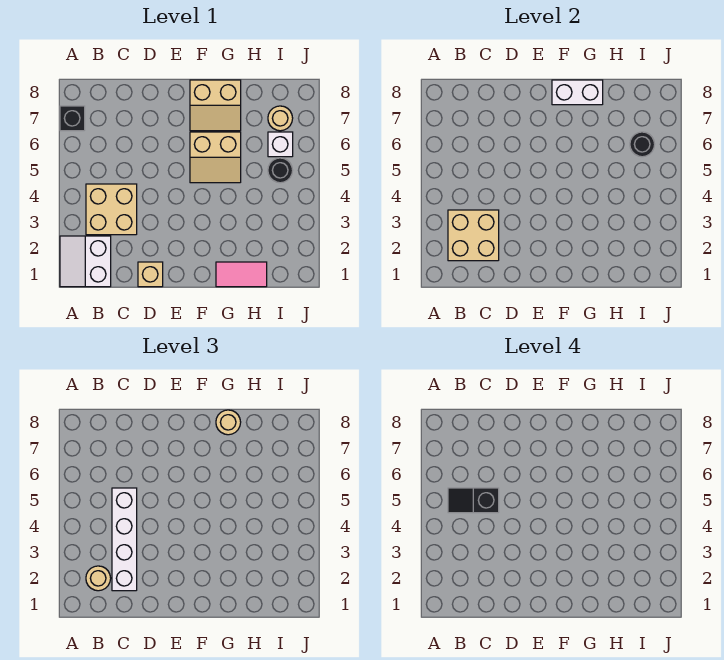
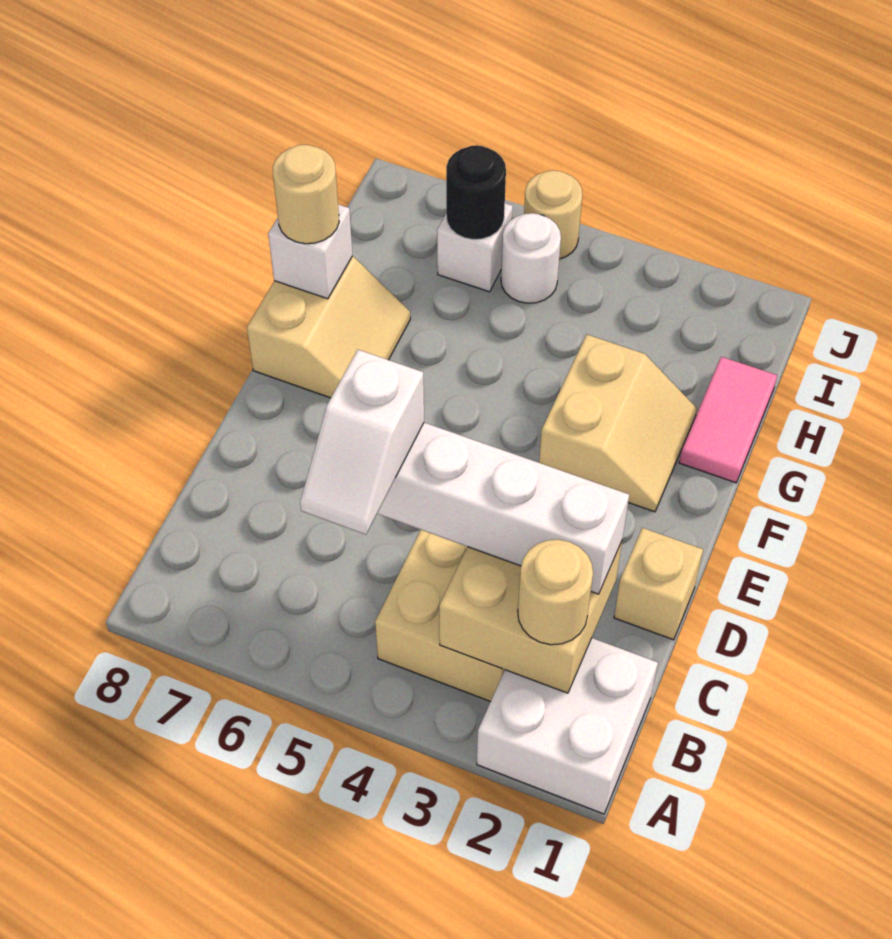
white 2x2 slope [60,236,111,287] -> white 2x2 brick [477,638,658,814]
black 1x1 brick [60,106,85,131] -> none
black 1x2 slope [448,488,499,513] -> white 1x2 slope [300,350,424,535]
tan 2x2 slope [190,132,241,183] -> tan 2x2 slope moved to [539,335,697,512]
white 1x2 brick [552,80,603,105] -> white 1x1 brick [268,204,353,299]
black 1x1 round brick [268,158,293,183] -> white 1x1 round brick [501,213,561,303]
tan 1x1 round brick [268,106,293,131] -> tan 1x1 round brick moved to [524,170,582,259]

